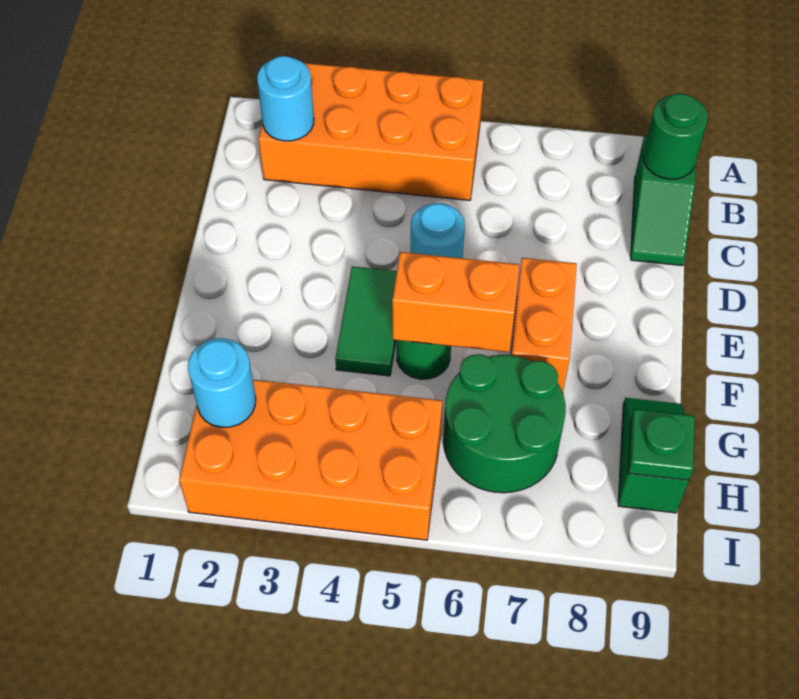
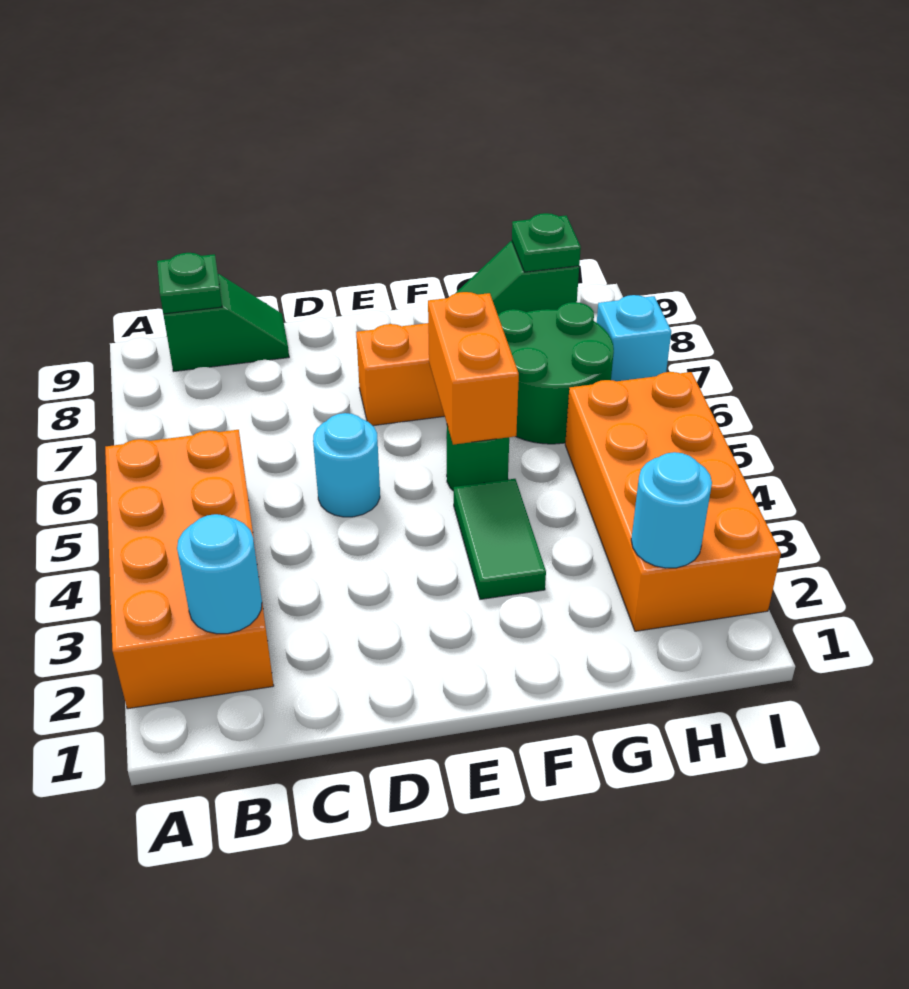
green 1x1 round brick [643,94,708,179] -> green 1x1 plate [157,253,222,314]
green 1x2 tile [335,266,397,376] -> green 1x2 tile turned to [454,479,546,599]
none -> cyan 1x1 brick [597,295,671,381]

